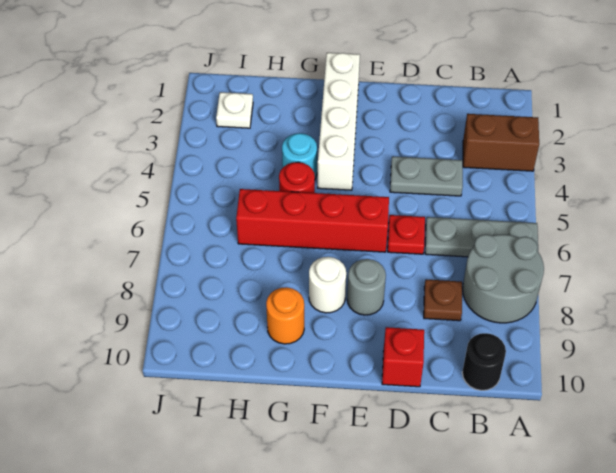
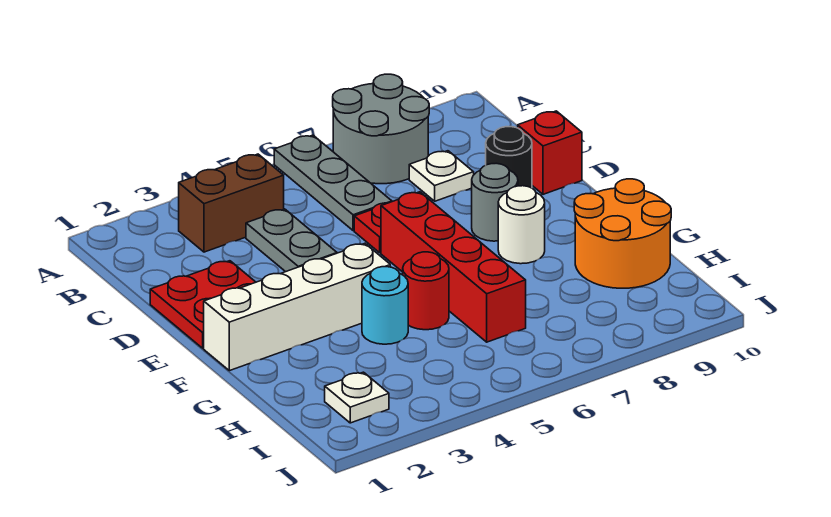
brown 1x2 brick [463,114,539,171] -> brown 1x2 brick turned to [179,154,284,252]
black 1x1 round brick [462,333,506,390] -> black 1x1 round brick moved to [486,127,532,188]
brown 1x1 plate [424,280,462,321] -> white 1x1 plate [409,151,474,201]
none -> red 2x2 plate [150,261,256,348]
orange 1x1 round brick [266,287,304,344] -> orange 2x2 round brick [574,179,671,288]

